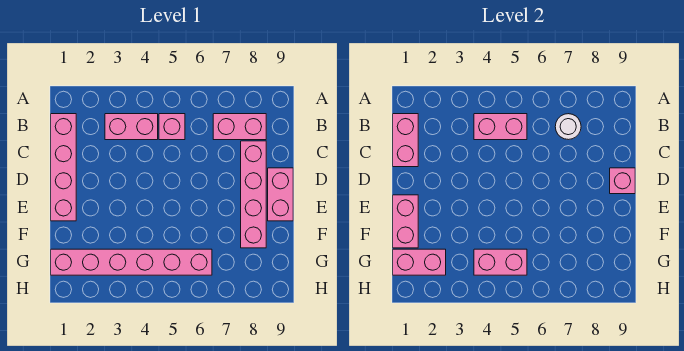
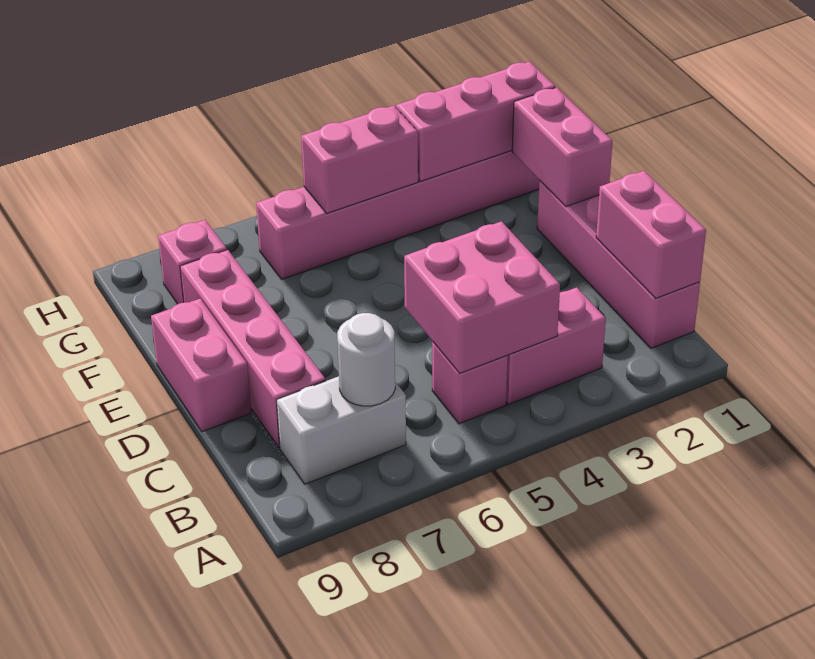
pink 1x2 brick [474,114,527,140] -> pink 2x2 brick [404,221,560,373]
pink 1x2 brick [213,114,266,140] -> white 1x2 brick [277,376,406,484]
pink 1x1 brick [610,168,635,194] -> pink 1x1 brick moved to [158,220,227,304]
pink 1x2 brick [393,249,446,275] -> pink 1x3 brick [396,62,555,181]

